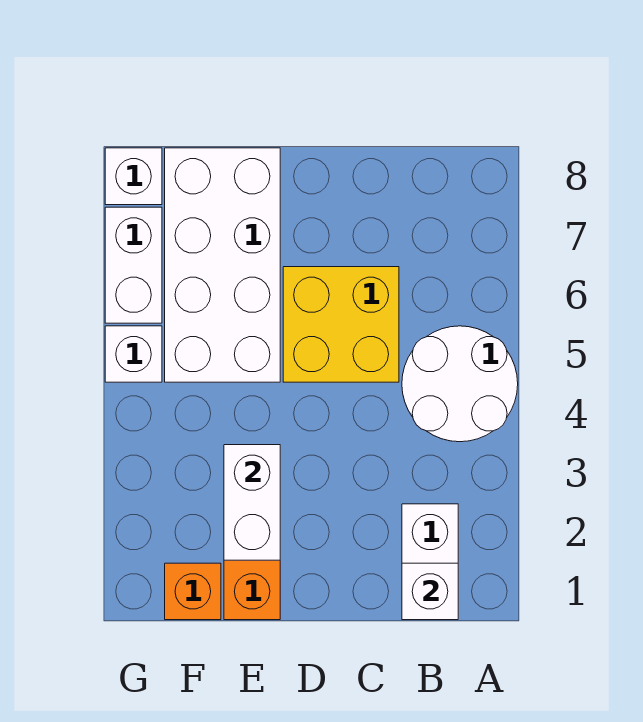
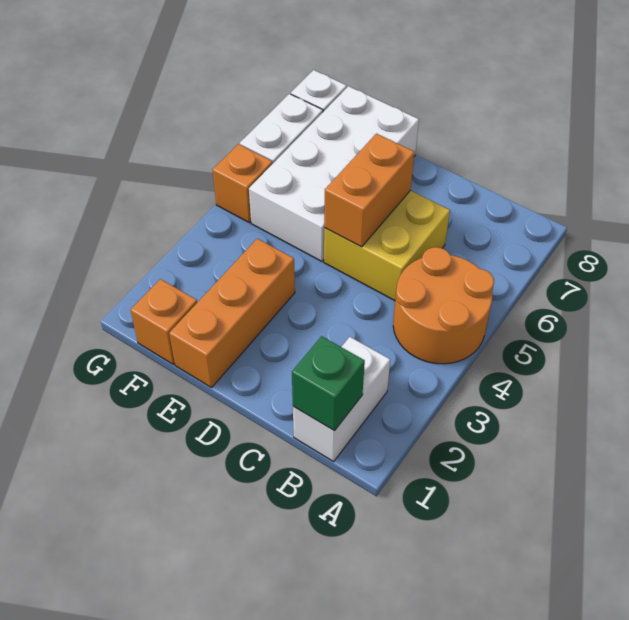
white 2x2 round brick [402,326,518,442] -> orange 2x2 round brick [393,247,494,364]
white 1x1 brick [402,563,458,620] -> green 1x1 brick [292,336,365,431]
none -> orange 1x2 brick [324,134,414,247]
white 1x2 brick [224,445,280,560] -> none
white 1x1 brick [105,326,162,382] -> orange 1x1 brick [213,144,273,223]

